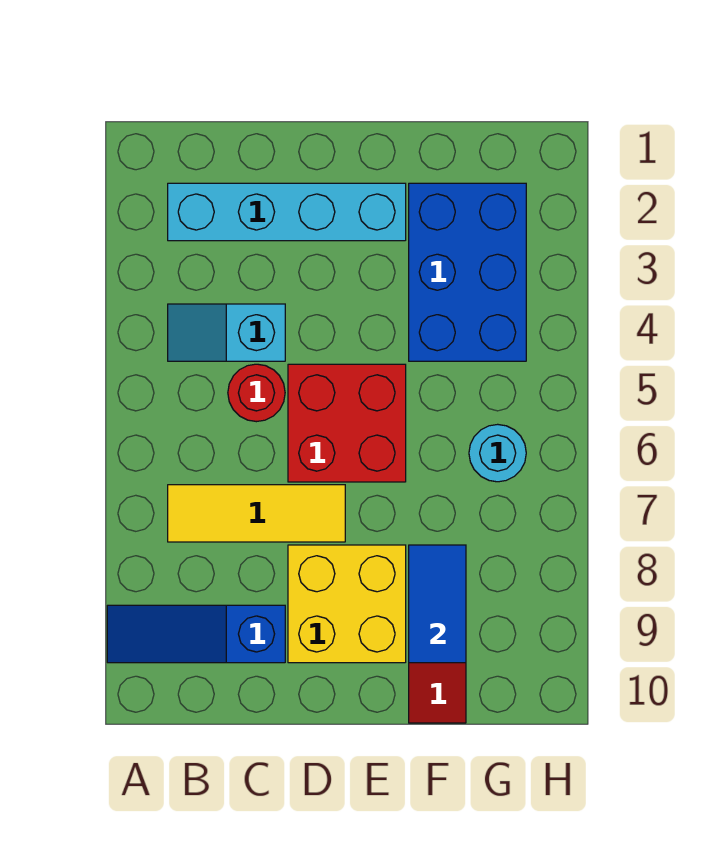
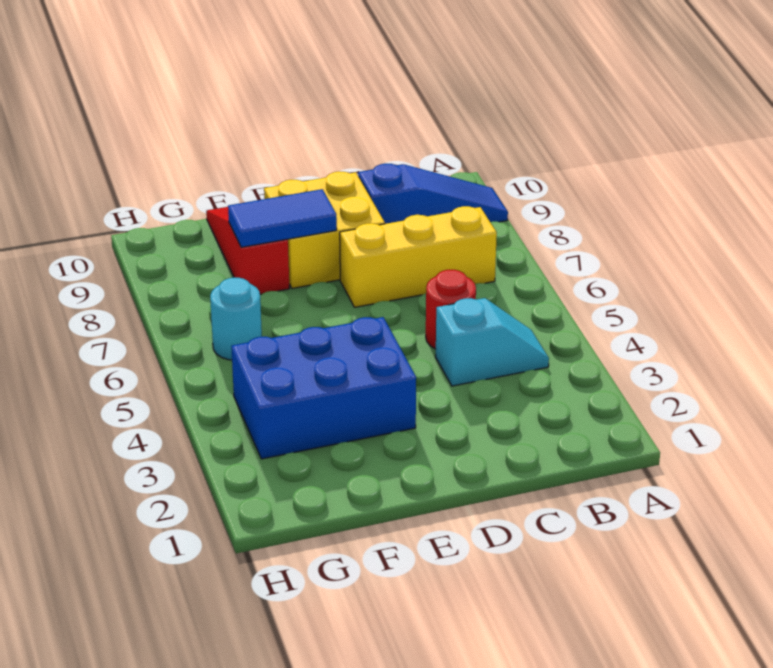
cyan 1x4 brick [168,183,406,241] -> none
yellow 1x3 tile [168,485,345,542] -> yellow 1x3 brick [340,206,497,307]
red 2x2 brick [288,364,406,482] -> none
blue 2x3 brick [409,183,526,361] -> blue 2x3 brick turned to [231,317,416,459]
blue 1x2 tile [409,545,466,663] -> blue 1x2 tile turned to [228,189,337,247]

